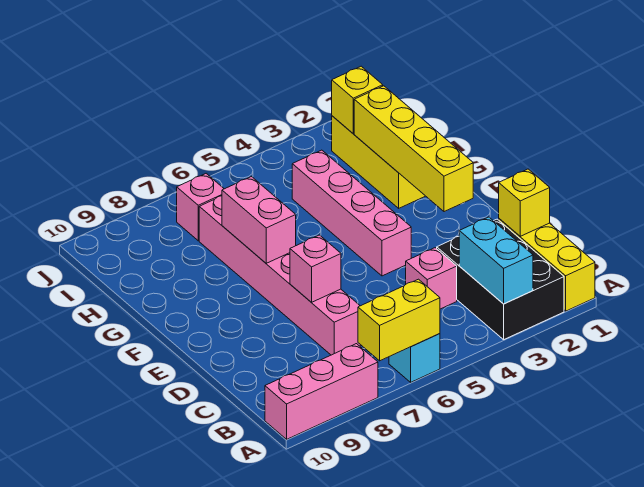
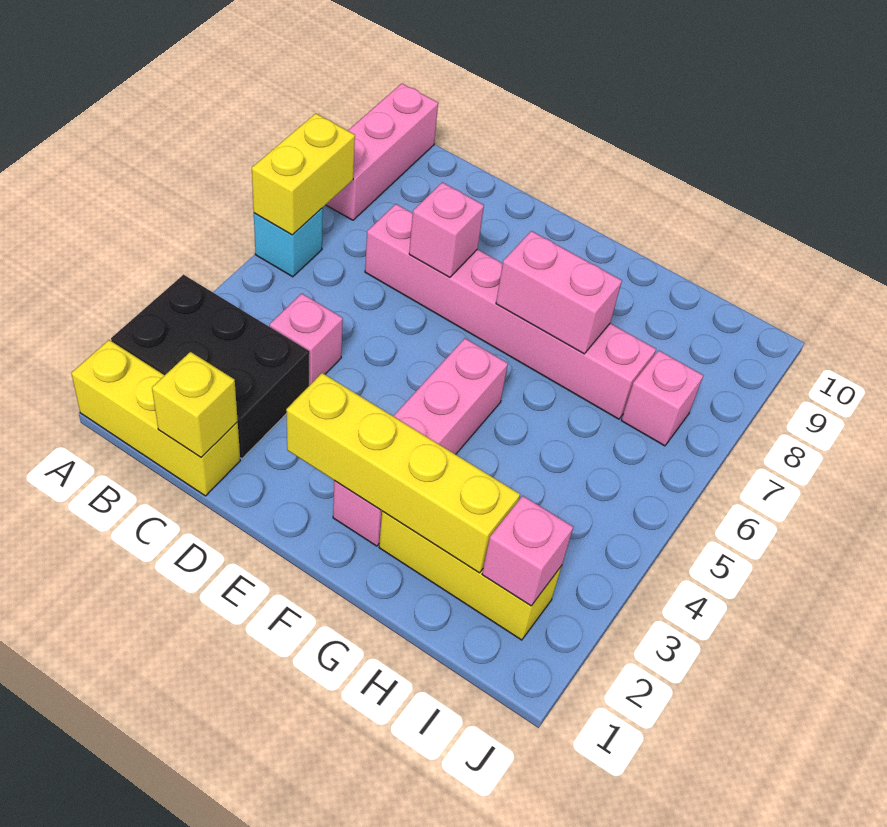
cyan 1x2 brick [459,217,533,304] -> none
pink 1x4 brick [292,150,411,276] -> pink 1x4 brick turned to [333,338,508,546]
yellow 1x1 brick [332,66,383,134] -> pink 1x1 brick [482,496,573,606]

